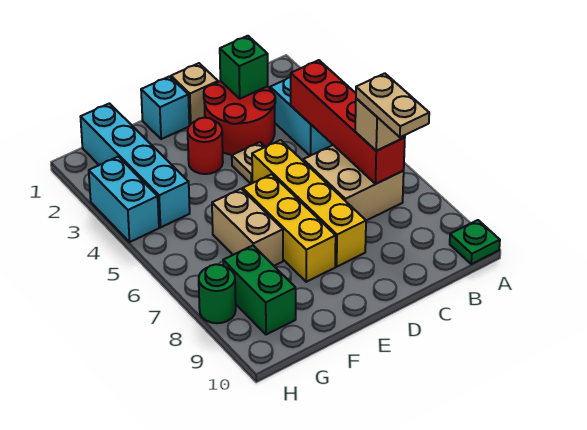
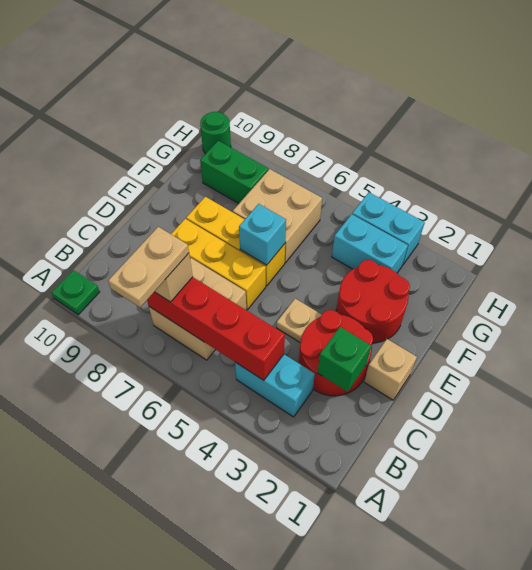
tan 1x2 plate [356,73,429,137] -> tan 1x2 plate turned to [108,227,189,307]
yellow 1x4 brick [252,140,366,267] -> yellow 1x3 brick [171,219,266,310]
cyan 1x1 brick [141,76,189,139] -> cyan 1x1 brick moved to [239,204,286,265]
red 1x1 round brick [188,118,223,174] -> red 2x2 round brick [336,260,410,343]
tan 1x2 brick [212,189,283,266] -> tan 2x2 brick [233,169,322,263]
cyan 1x4 brick [81,103,190,227] -> cyan 1x2 brick [332,214,408,273]
green 1x1 round brick [199,264,236,323] -> green 1x1 round brick moved to [200,112,231,154]

